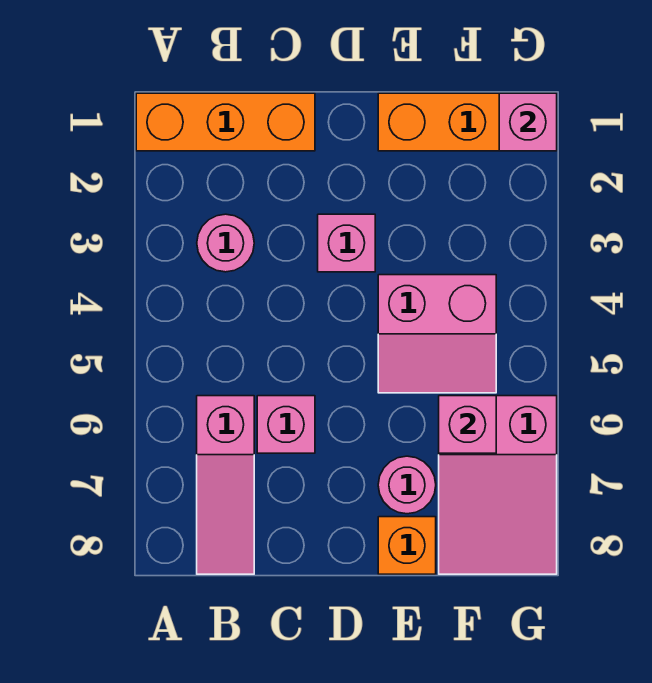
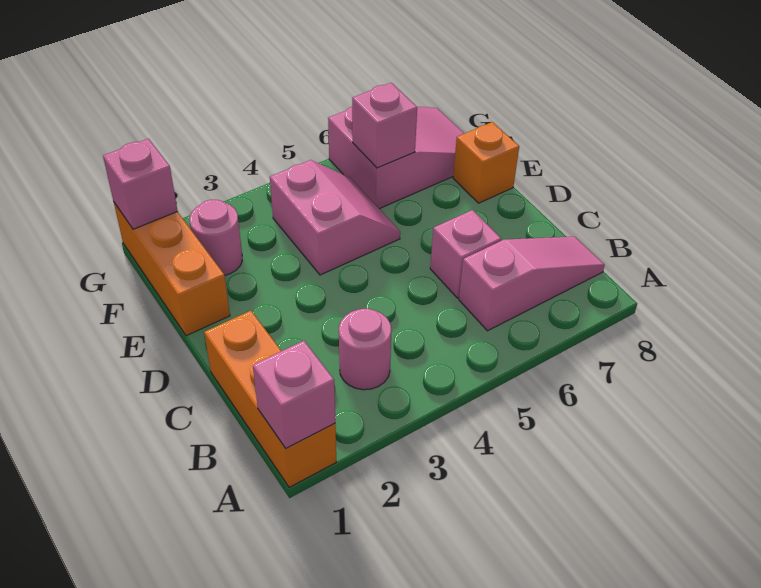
pink 1x1 brick [318,214,375,272] -> pink 1x1 brick moved to [253,341,335,448]
pink 1x1 round brick [378,456,436,514] -> pink 1x1 round brick moved to [189,200,242,275]

